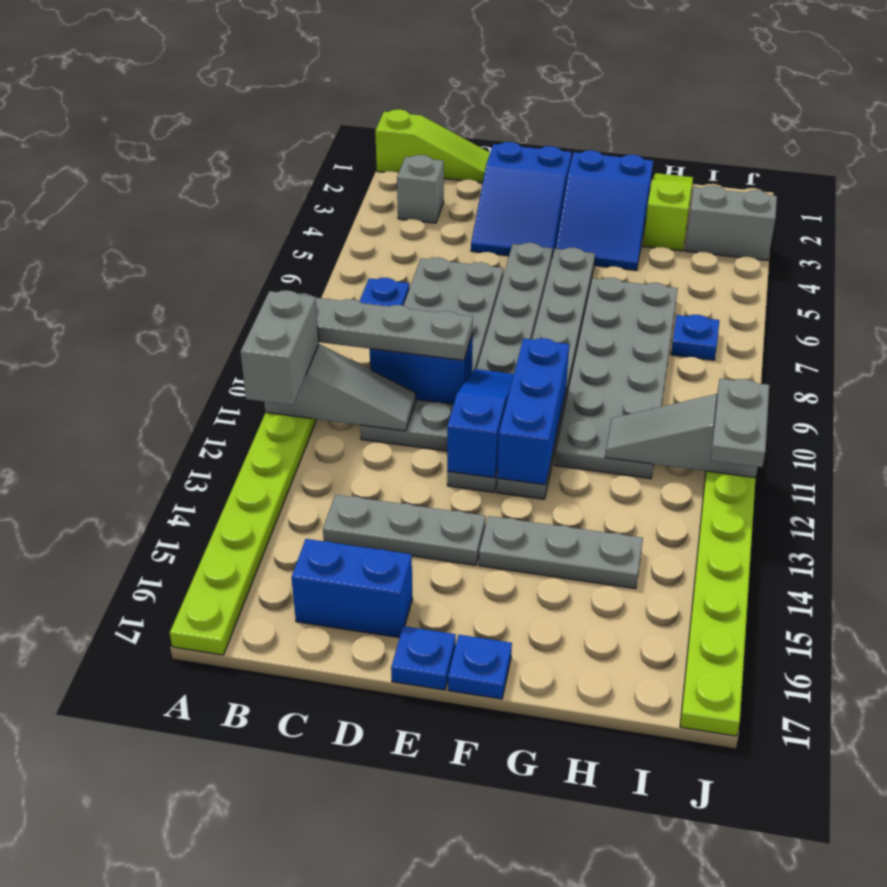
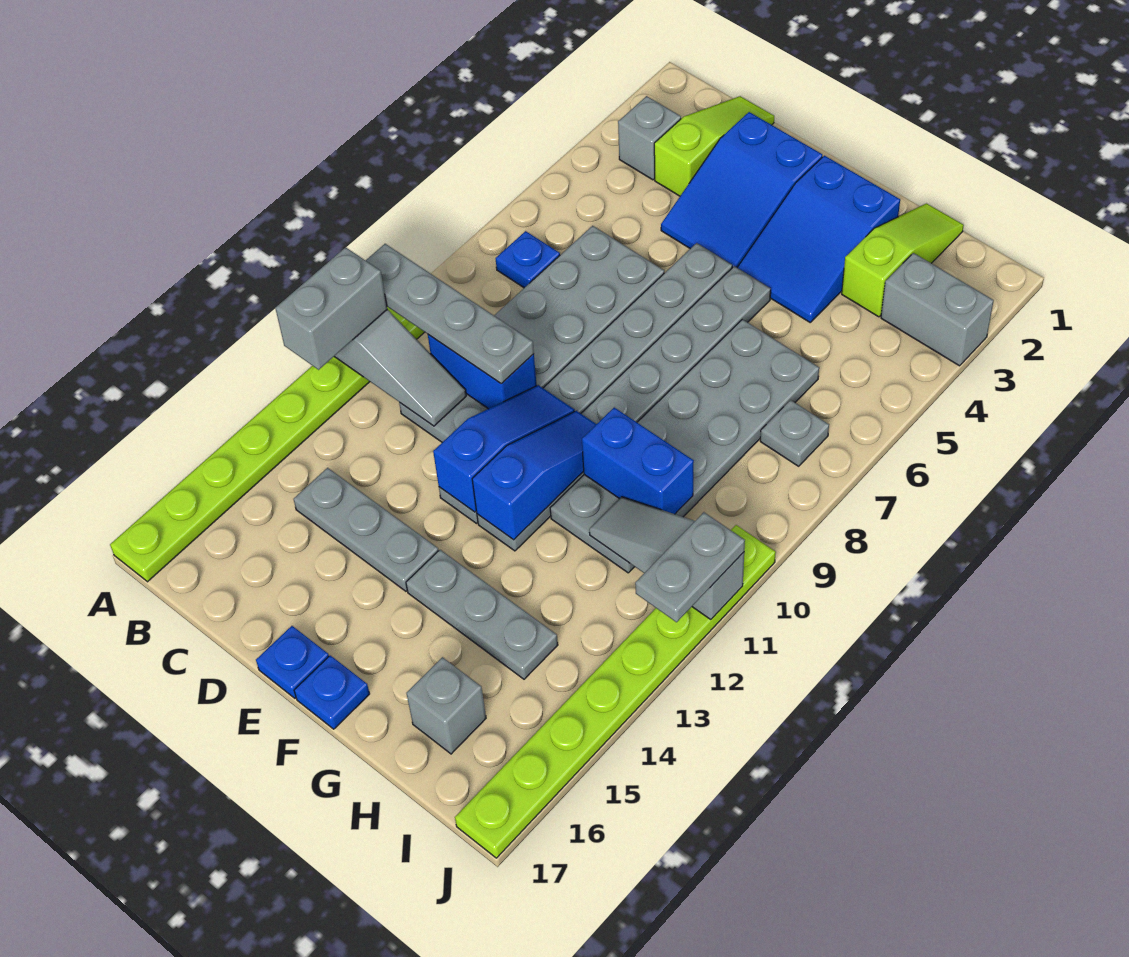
lime 1x3 slope [375,109,490,183] -> lime 1x3 slope turned to [654,96,774,196]
blue 1x2 brick [291,539,413,638] -> blue 1x2 brick moved to [582,408,694,514]
blue 1x3 brick [497,338,569,485] -> blue 1x3 slope [472,411,596,540]
none -> grey 1x1 brick [406,657,486,754]
blue 1x1 plate [671,315,720,360] -> grey 1x1 plate [760,400,829,466]

